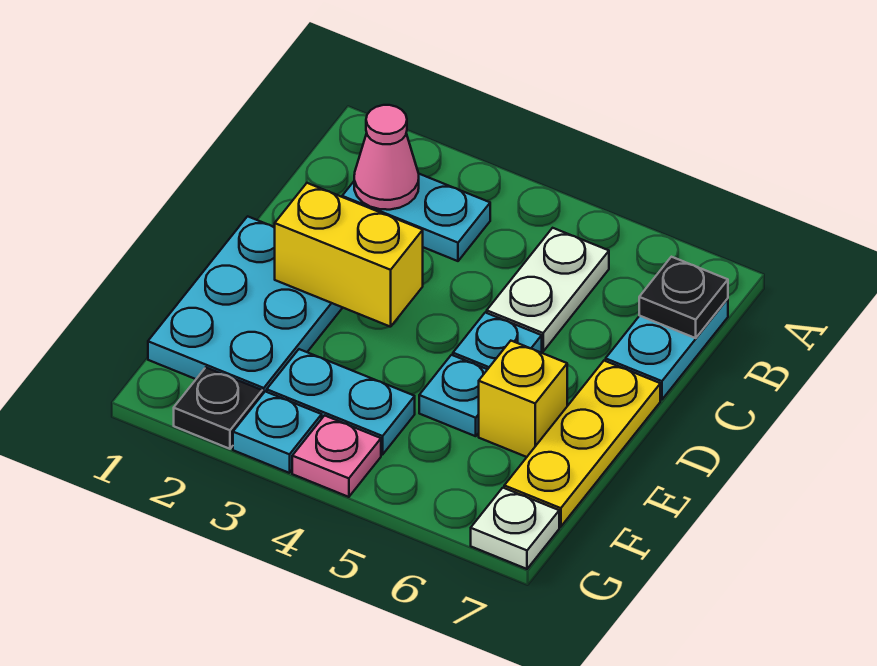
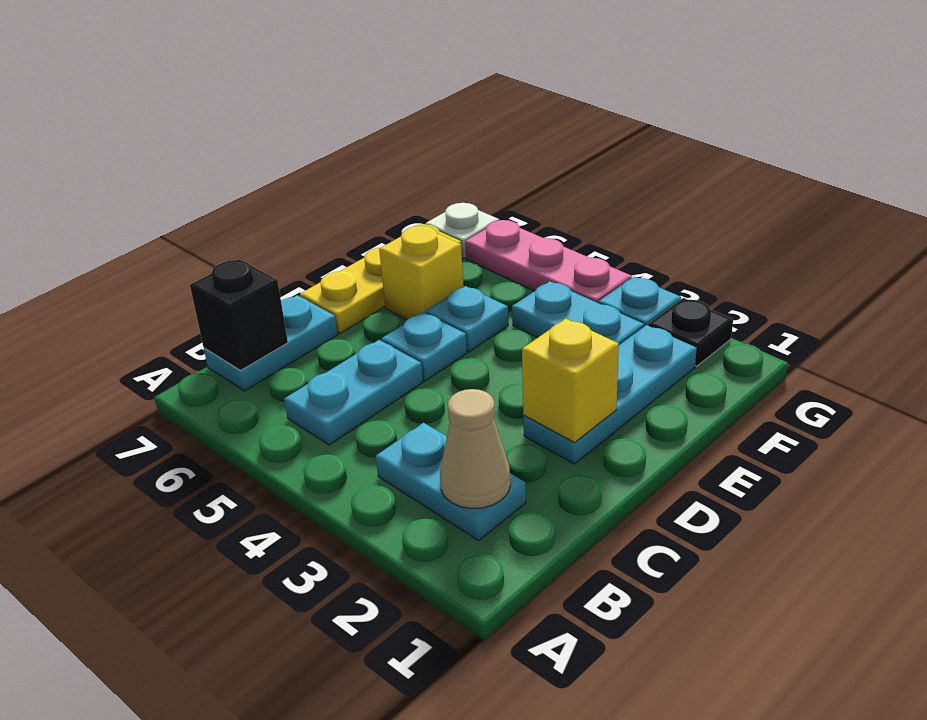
pink 1x1 cone [354,105,419,210] -> tan 1x1 cone [440,389,511,509]
white 1x2 plate [487,228,609,352] -> cyan 1x2 plate [284,340,423,445]
black 1x1 plate [639,257,728,338] -> black 1x1 brick [190,259,288,370]
cyan 2x3 plate [148,216,343,394] -> cyan 1x3 plate [523,325,697,464]
yellow 1x2 brick [275,183,423,327] -> yellow 1x1 brick [522,319,619,443]
pink 1x1 plate [292,415,381,497] -> pink 1x3 plate [465,220,632,303]

